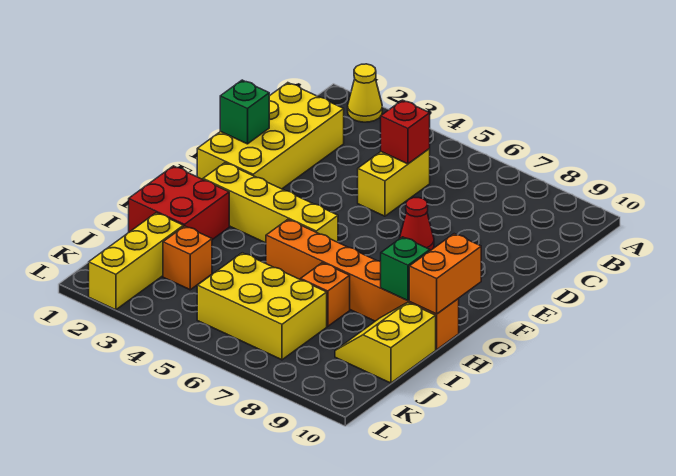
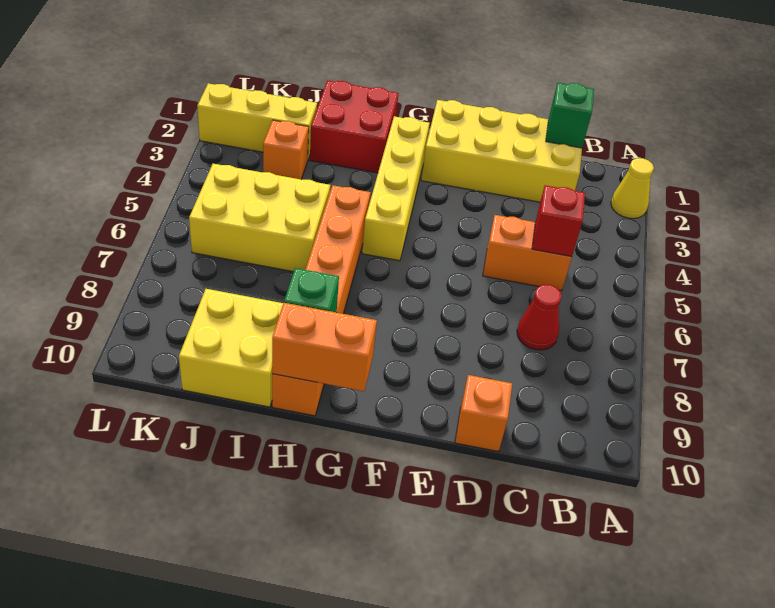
yellow 1x2 brick [358,149,430,216] -> orange 1x2 brick [483,215,572,291]
green 1x1 brick [220,80,269,144] -> green 1x1 brick moved to [546,83,594,148]
red 1x1 cone [399,198,434,251] -> red 1x1 cone moved to [517,285,562,350]
orange 1x1 brick [301,263,350,326] -> orange 1x1 brick moved to [455,375,512,452]
yellow 2x2 slope [335,302,436,383] -> yellow 2x2 brick [179,289,283,407]
yellow 2x3 brick [197,253,327,360] -> yellow 2x3 brick turned to [189,164,330,272]

